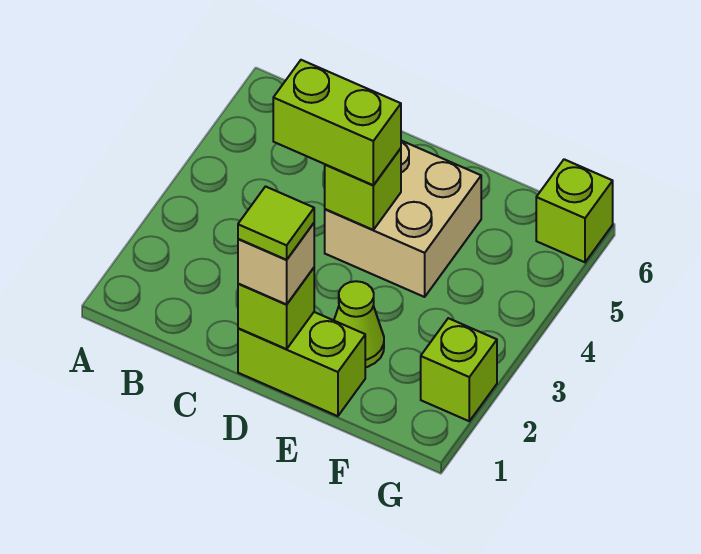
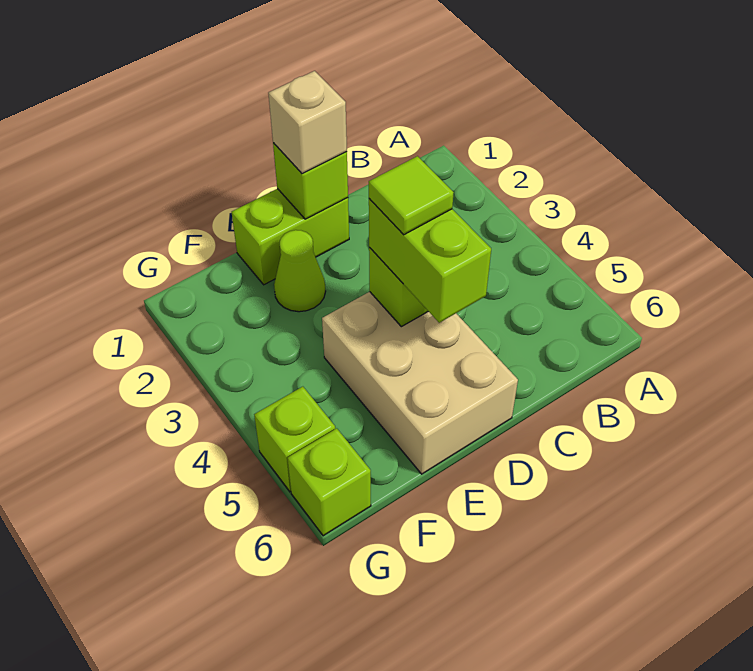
lime 1x2 brick [273,60,401,185] -> lime 1x2 brick turned to [369,199,491,323]
lime 1x1 tile [238,187,314,260] -> lime 1x1 tile moved to [369,156,454,235]
tan 2x2 brick [325,141,481,297] -> tan 2x3 brick [322,292,518,474]
lime 1x1 brick [421,318,497,421] -> lime 1x1 brick moved to [254,387,335,492]

